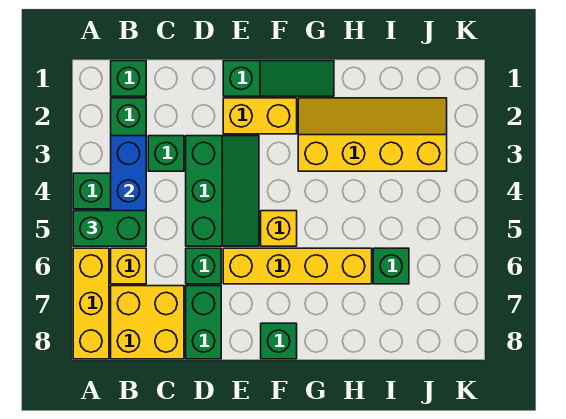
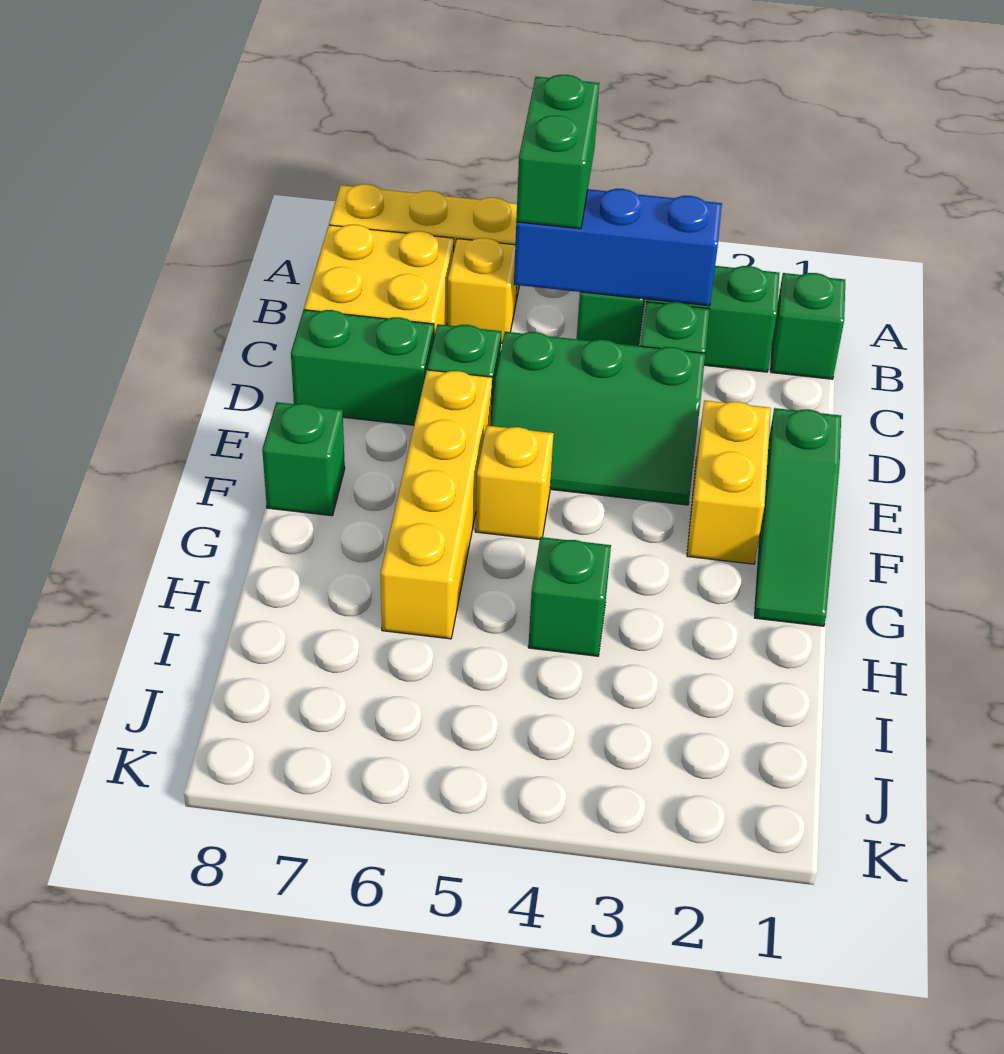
yellow 2x4 slope [298,98,447,171] -> none
green 1x1 brick [373,248,409,284] -> green 1x1 brick moved to [528,537,611,656]

